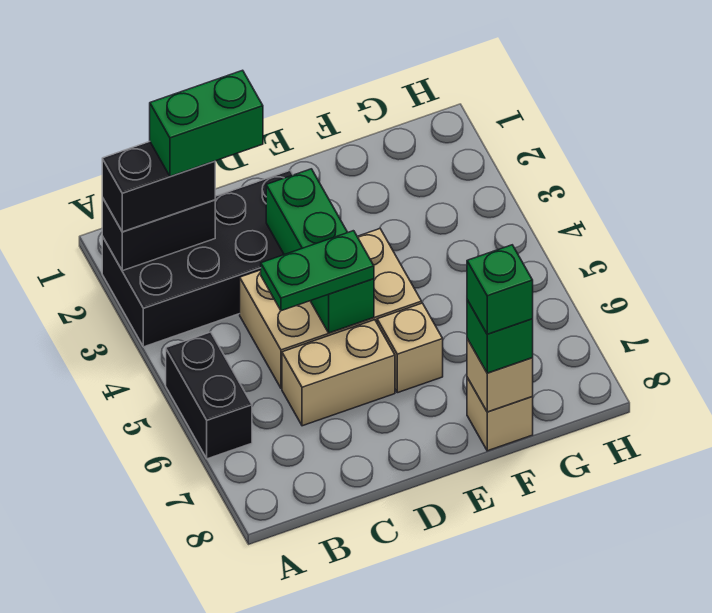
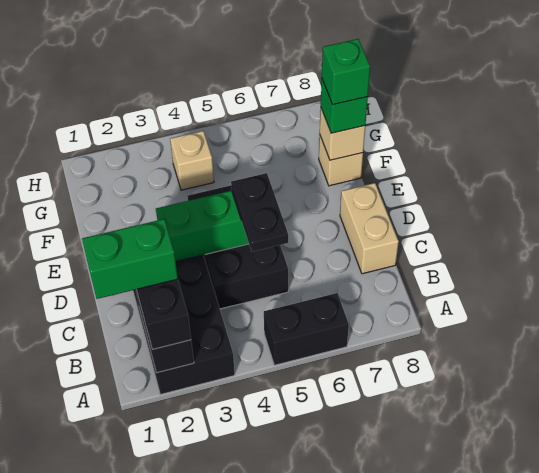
green 1x2 brick [150,70,263,177] -> green 1x2 brick turned to [82,219,178,299]
tan 2x3 brick [240,229,422,388] -> black 2x3 brick [188,185,288,309]
green 1x2 plate [261,231,374,311] -> black 1x2 plate [231,173,288,252]
tan 1x2 brick [282,320,395,426] -> tan 1x2 brick moved to [340,183,399,274]
tan 1x1 brick [377,303,443,393] -> tan 1x1 brick moved to [170,131,214,190]

